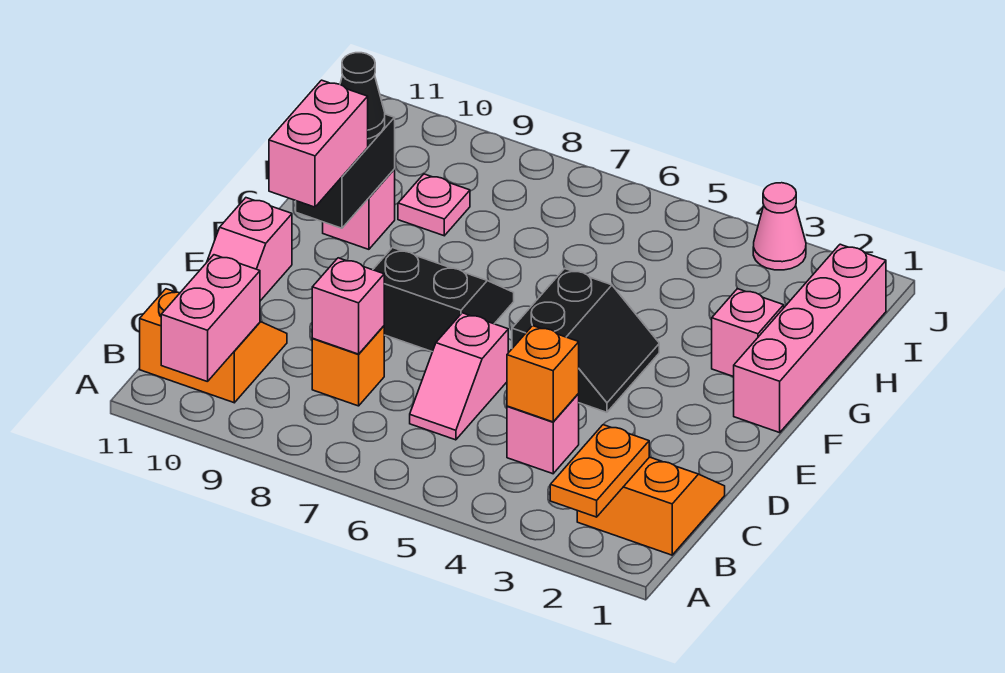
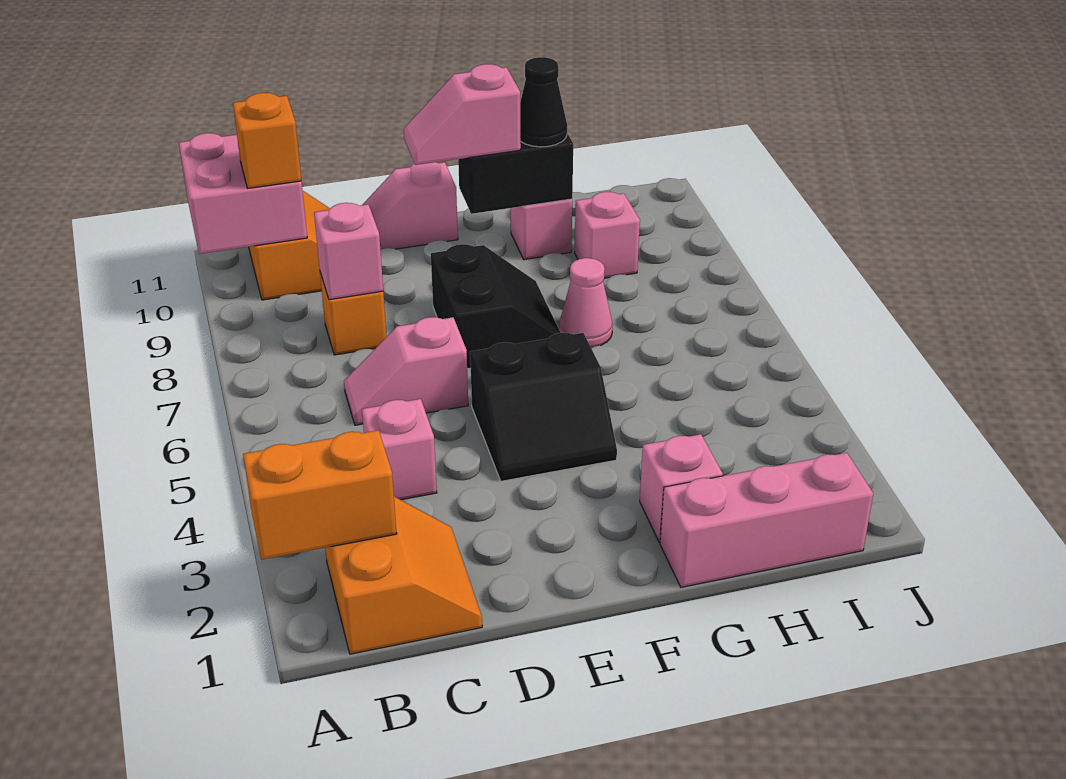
orange 1x2 plate [550,425,649,517] -> orange 1x2 brick [243,430,397,560]
pink 1x2 brick [161,255,260,382] -> pink 2x2 brick [179,133,307,254]
orange 1x1 brick [507,326,579,422] -> orange 1x1 brick moved to [233,93,301,188]
pink 1x2 brick [269,80,368,207] -> pink 1x2 slope [404,64,521,165]
pink 1x4 brick [734,244,886,433] -> pink 1x3 brick [660,453,873,587]
pink 1x1 plate [398,174,470,236] -> pink 1x1 brick [575,192,640,278]
pink 1x1 cone [753,183,806,270] -> pink 1x1 cone moved to [559,258,613,348]

